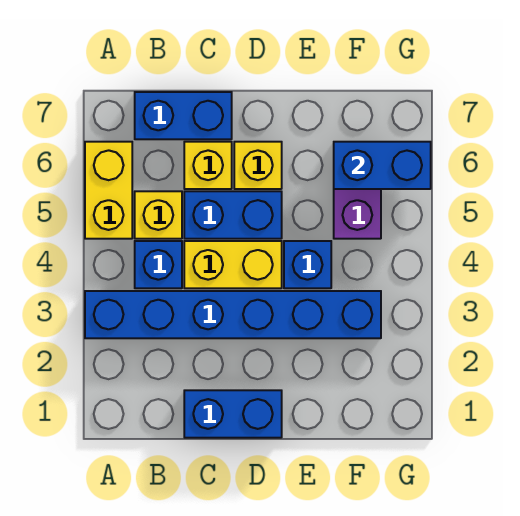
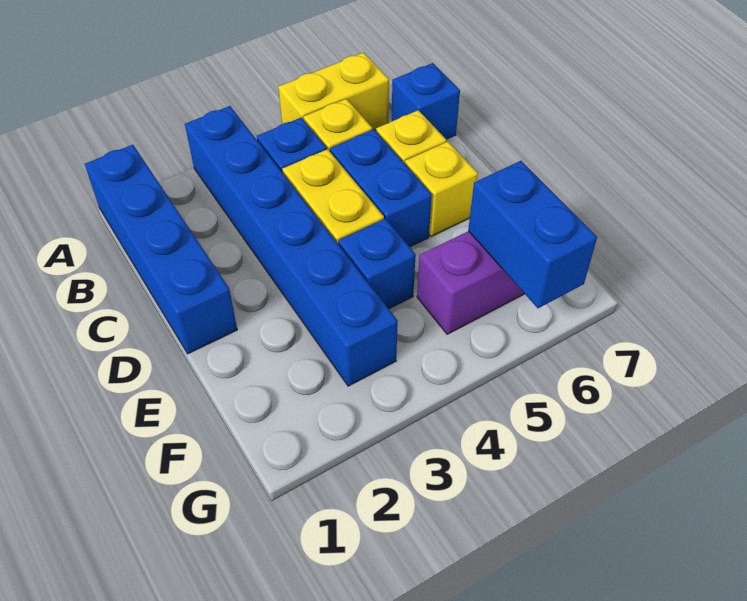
blue 1x2 brick [135,92,232,139] -> blue 1x1 brick [392,63,460,139]
blue 1x2 brick [184,390,282,438] -> blue 1x4 brick [85,145,237,354]

